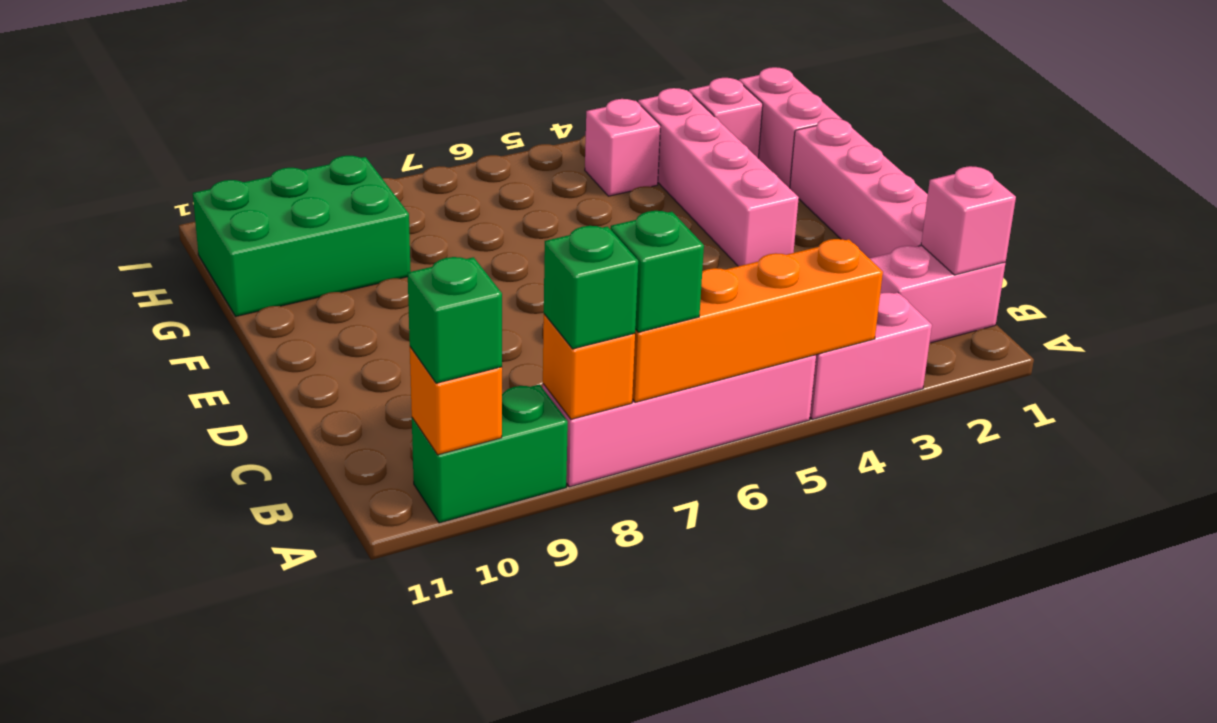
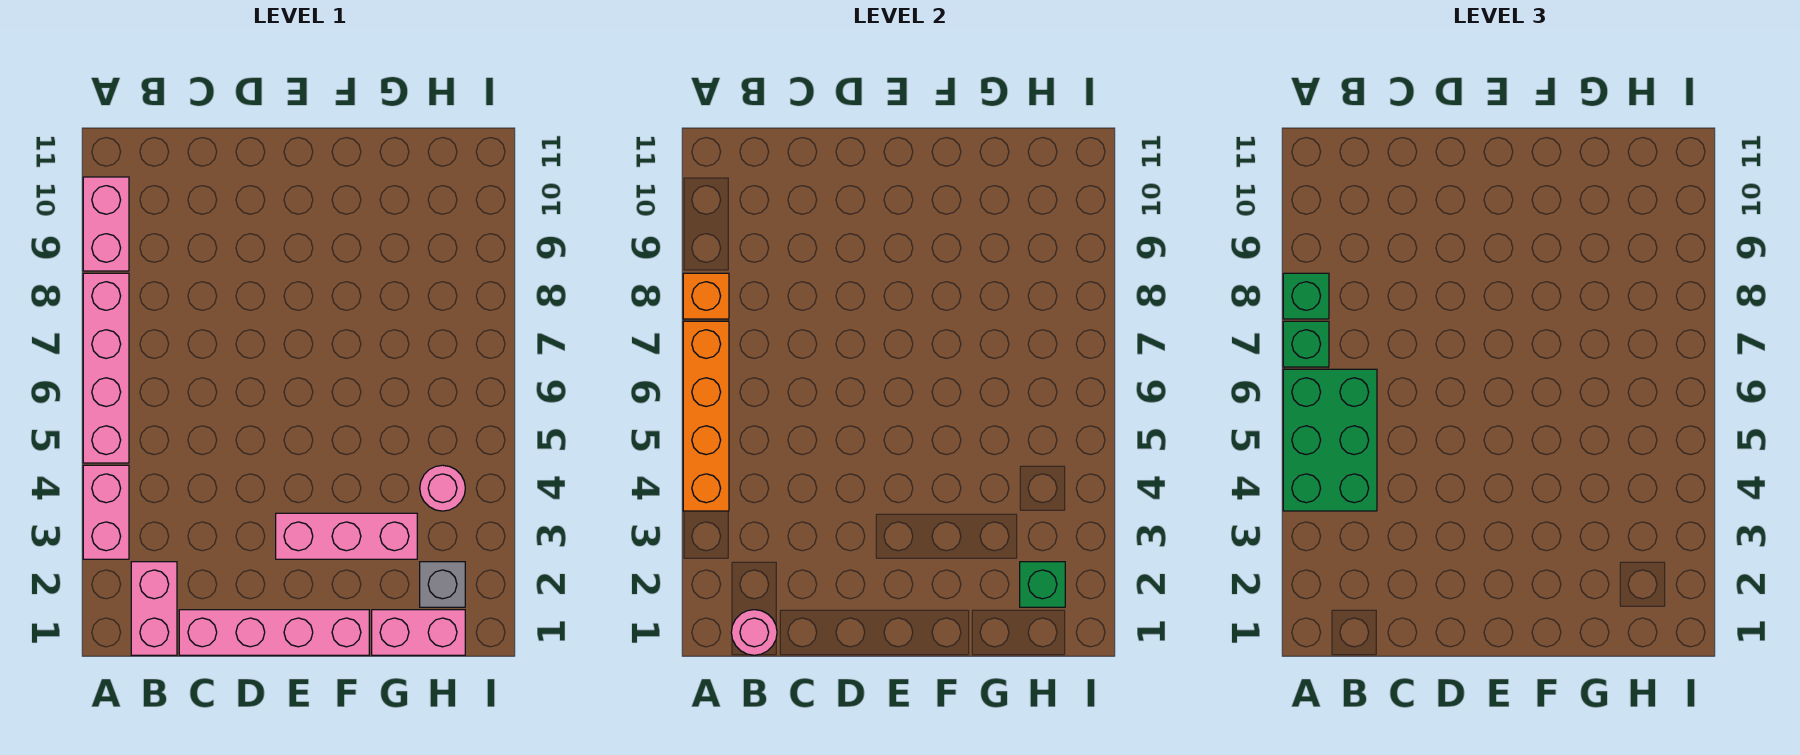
green 1x2 brick [412,384,568,523] -> pink 1x2 brick [83,177,129,271]
orange 1x1 brick [410,347,502,455] -> none
green 1x1 brick [408,257,502,383] -> green 1x1 brick moved to [1020,562,1065,607]
pink 1x1 brick [921,166,1016,275] -> pink 1x1 round brick [731,610,777,655]
pink 1x4 brick [638,88,799,266] -> pink 1x3 brick [276,513,417,559]
green 2x3 brick [193,156,411,316] -> green 2x3 brick moved to [1283,369,1377,511]
pink 1x1 brick [689,78,763,158] -> grey 1x1 brick [420,562,465,607]
pink 1x1 brick [585,99,660,196] -> pink 1x1 round brick [420,465,465,511]

